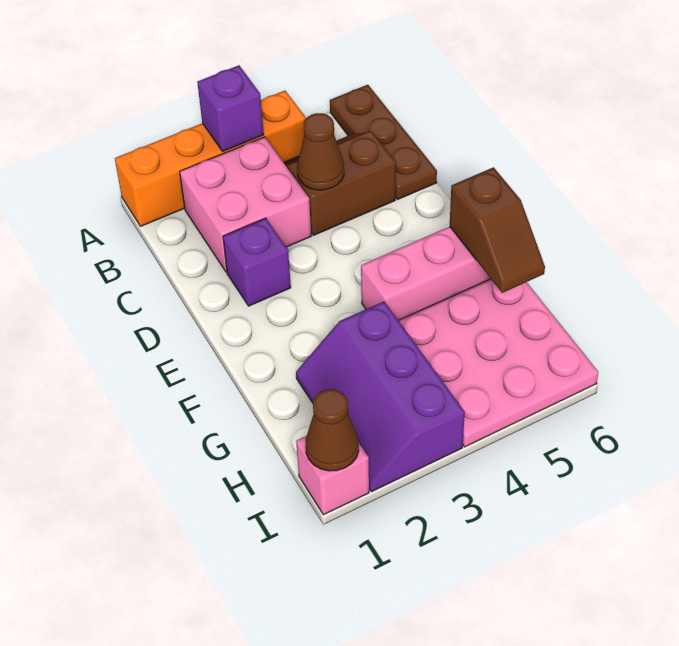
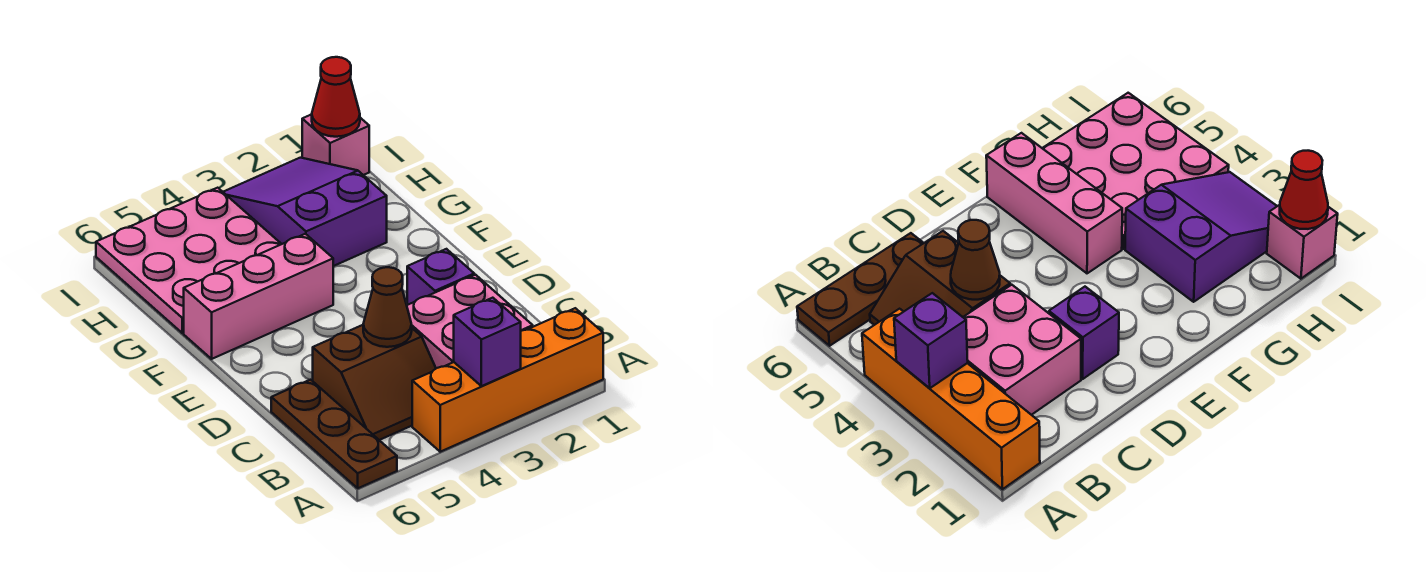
brown 1x2 slope [450,167,545,293] -> none
purple 2x3 slope [296,301,465,492] -> purple 2x3 slope turned to [223,158,387,266]
brown 1x1 cone [305,389,359,471] -> red 1x1 cone [312,57,360,137]

